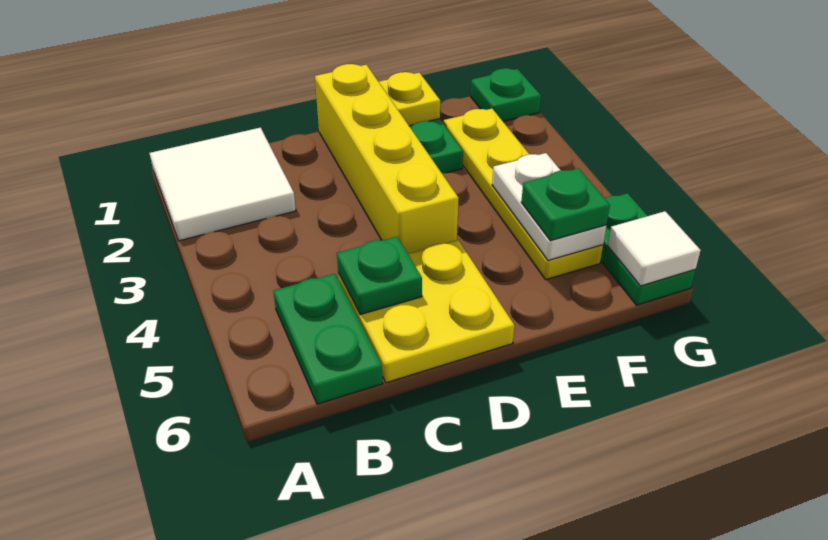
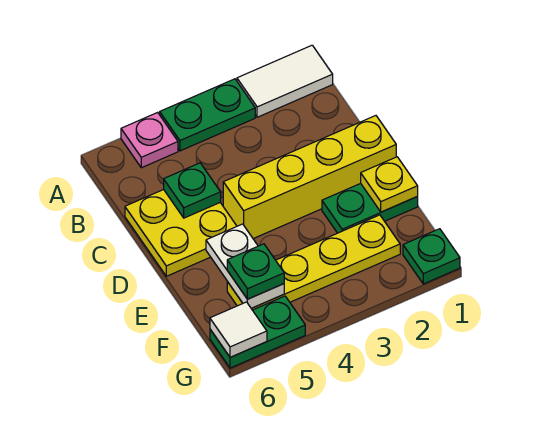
white 2x2 tile [150,128,296,241] -> white 1x2 tile [237,45,333,117]
none -> pink 1x1 plate [121,112,178,168]
green 1x2 plate [273,274,383,404] -> green 1x2 plate moved to [160,79,255,151]
white 1x2 plate [492,153,606,260] -> white 1x2 plate turned to [206,224,284,308]

